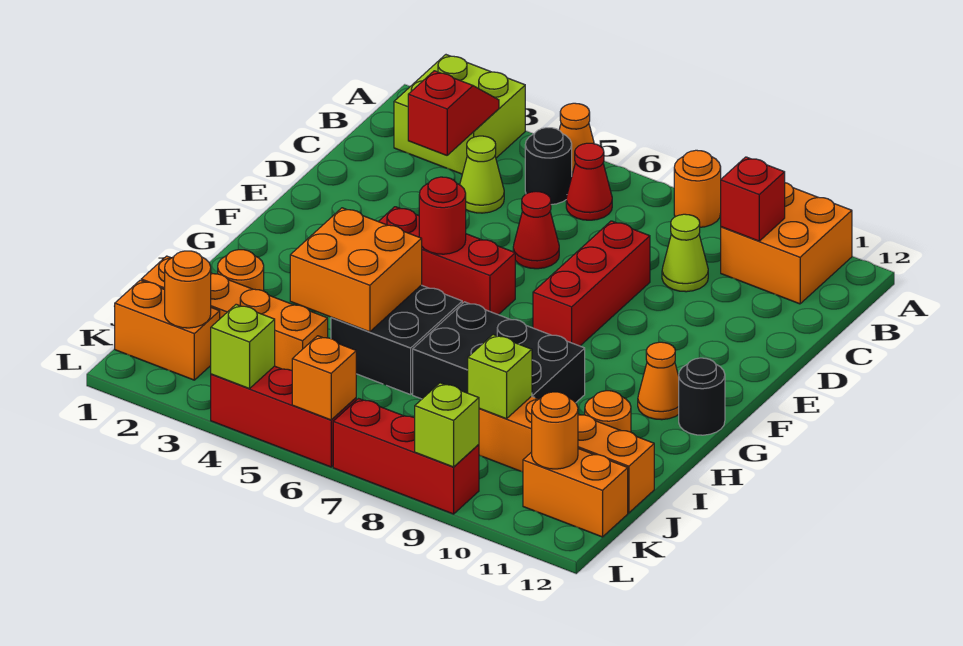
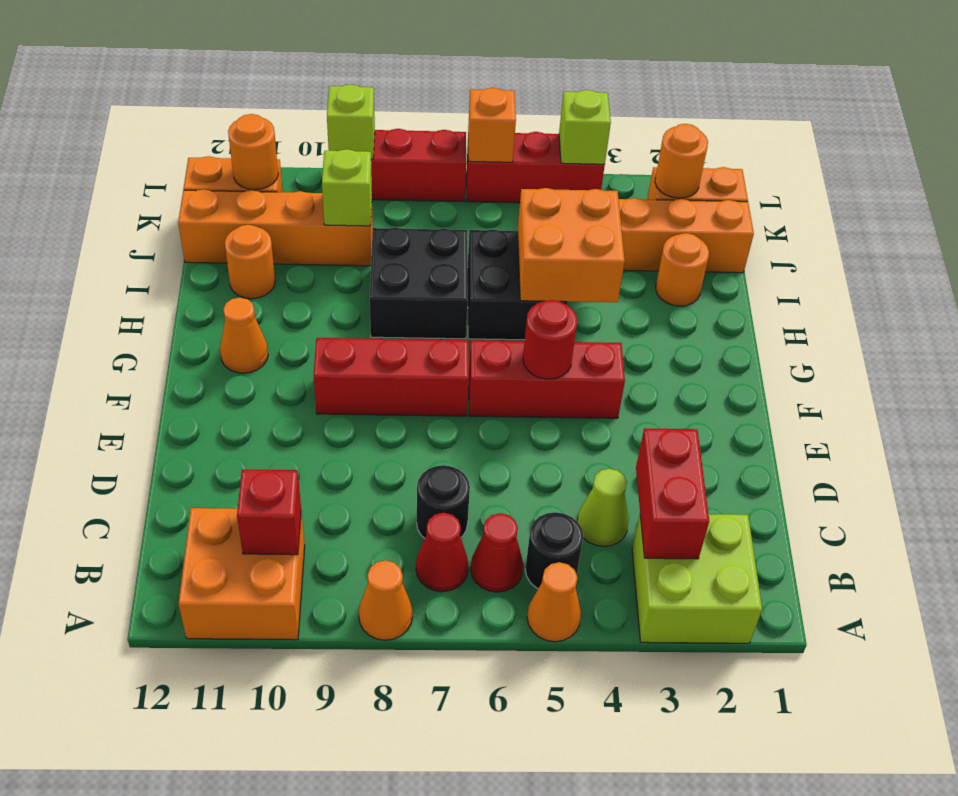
orange 1x1 round brick [674,150,721,227] -> orange 1x1 cone [359,560,413,640]
red 1x2 slope [408,71,499,155] -> red 1x2 brick [636,428,709,559]
lime 1x1 cone [662,214,708,292] -> none
red 1x1 cone [513,192,559,269] -> red 1x1 cone moved to [416,513,468,592]
red 1x3 brick [533,221,650,346] -> red 1x3 brick turned to [314,338,469,416]
black 1x1 round brick [679,358,725,435] -> black 1x1 round brick moved to [417,465,470,538]
black 2x3 brick [413,302,585,403] -> black 2x2 brick [370,227,468,339]

